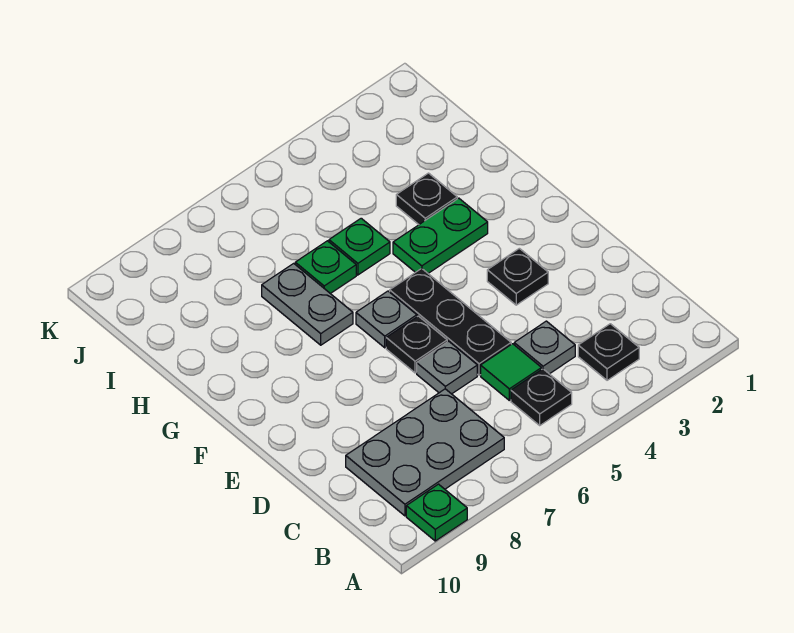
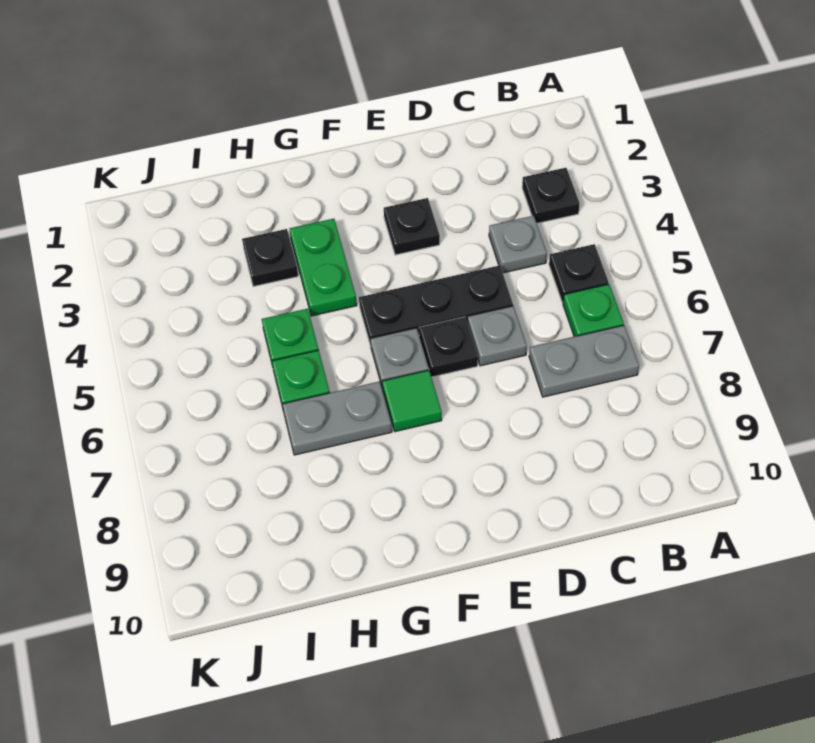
green 1x1 plate [406,484,467,541] -> green 1x1 plate moved to [563,284,624,337]
grey 2x3 plate [346,389,504,516] -> grey 1x2 plate [529,325,639,397]
green 1x1 tile [481,344,541,400] -> green 1x1 tile moved to [382,370,442,432]

